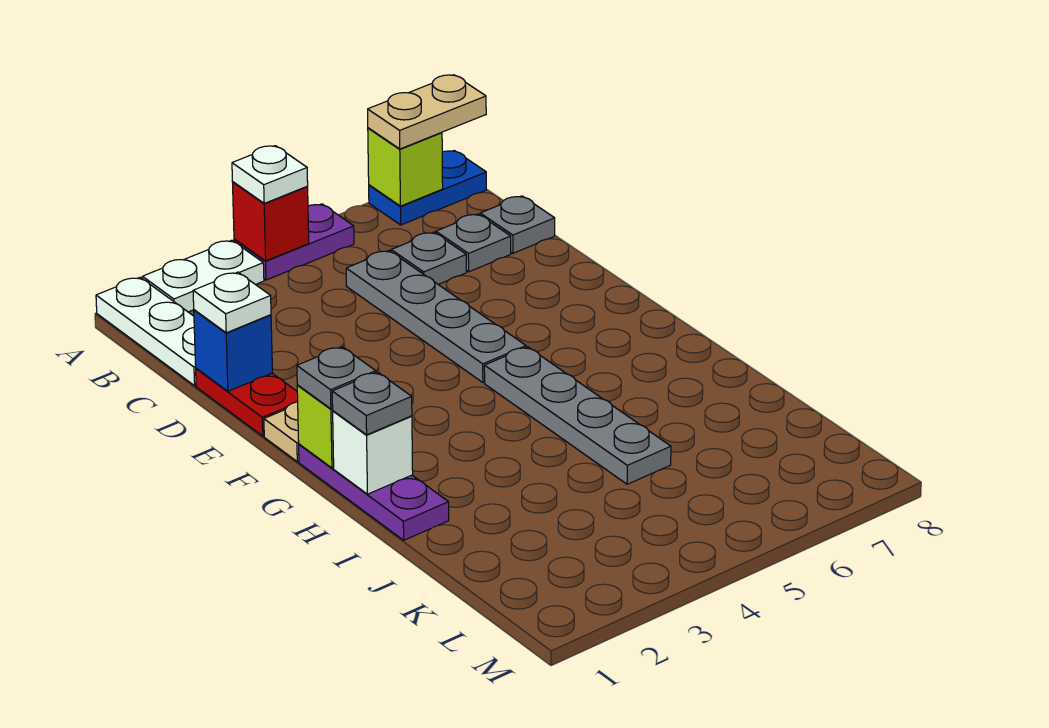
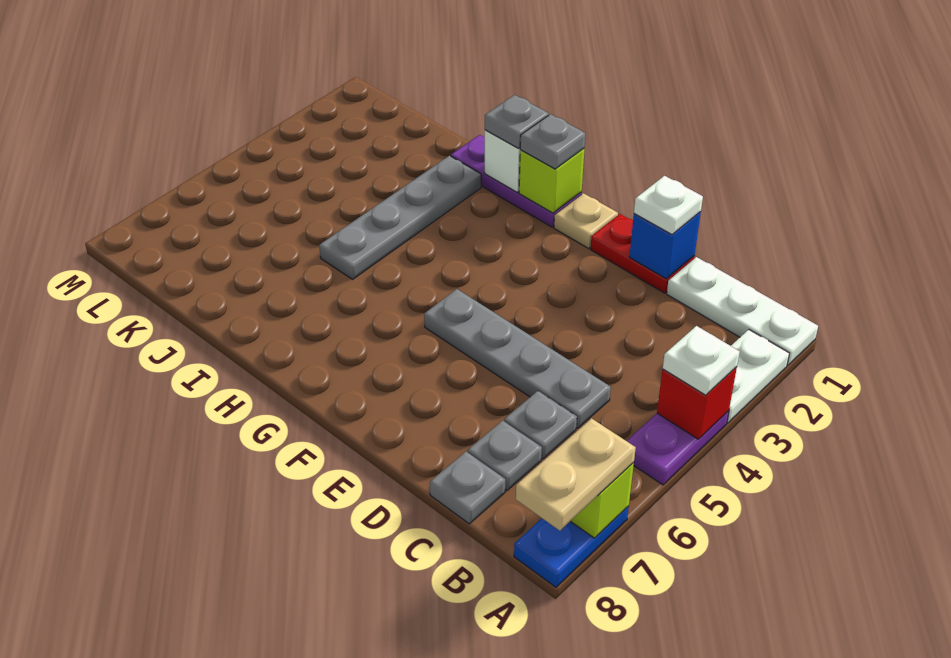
grey 1x4 plate [484,347,671,484] -> grey 1x4 plate turned to [319,156,481,279]

